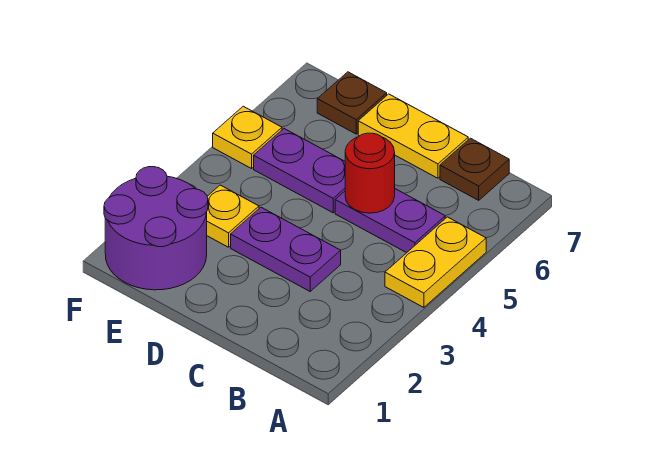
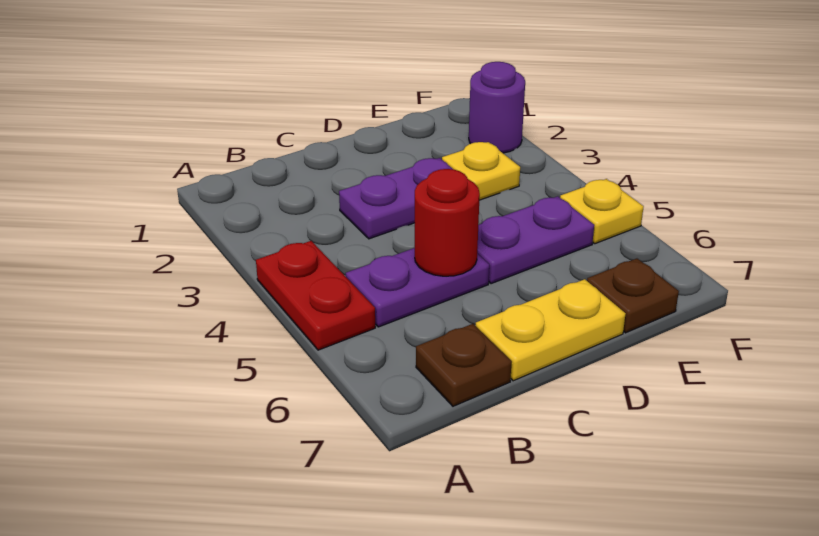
yellow 1x2 plate [385,217,486,307] -> red 1x2 plate [256,241,375,350]
purple 2x2 round brick [104,167,208,290] -> purple 1x1 round brick [469,62,525,153]

